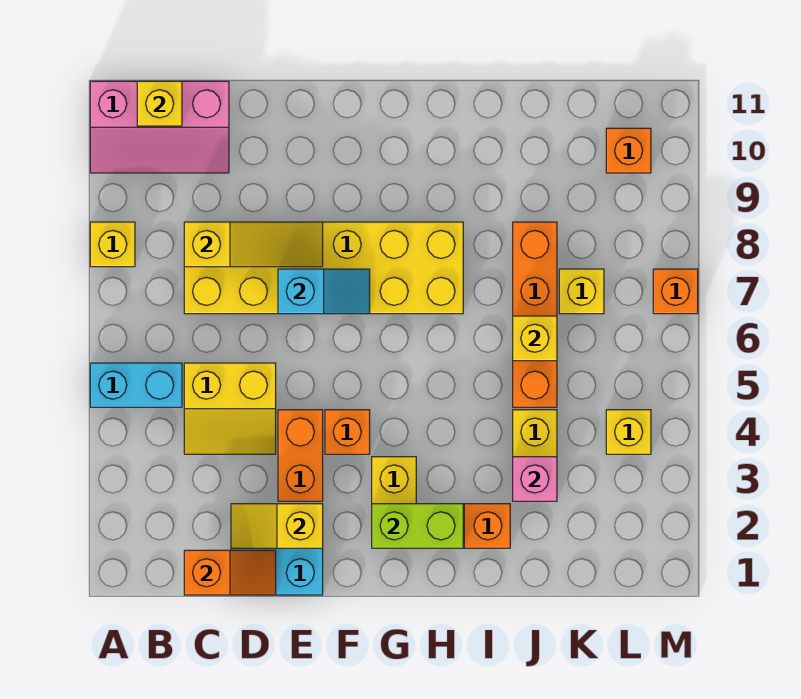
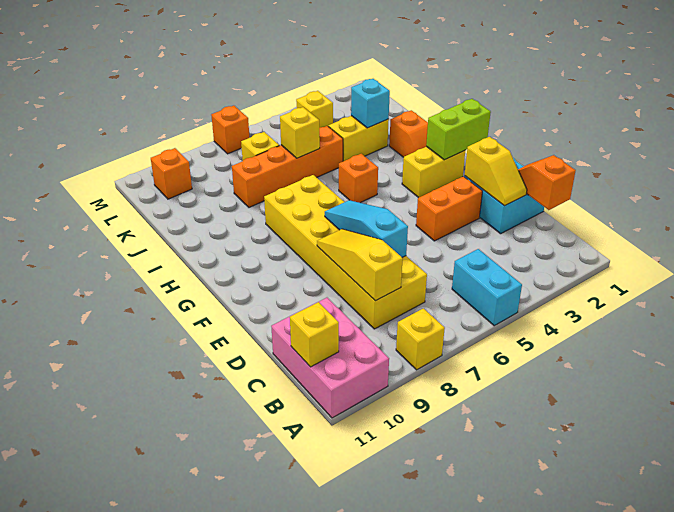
pink 2x3 slope [90,81,229,173] -> pink 2x3 brick [271,298,389,418]
yellow 2x2 slope [184,363,276,454] -> none
cyan 1x2 slope [278,269,370,314] -> cyan 1x3 slope [325,200,408,258]
orange 1x1 brick [325,410,370,454] -> orange 1x1 brick moved to [339,154,378,203]
lime 1x2 brick [372,504,463,548] -> lime 1x2 brick turned to [426,99,491,160]
pink 1x1 brick [513,457,557,501] -> cyan 1x1 brick [351,79,390,128]

